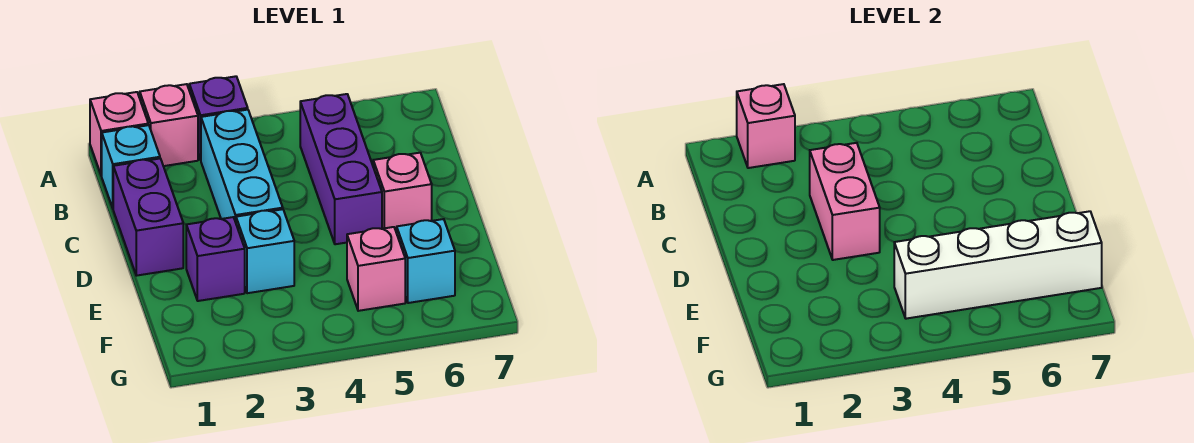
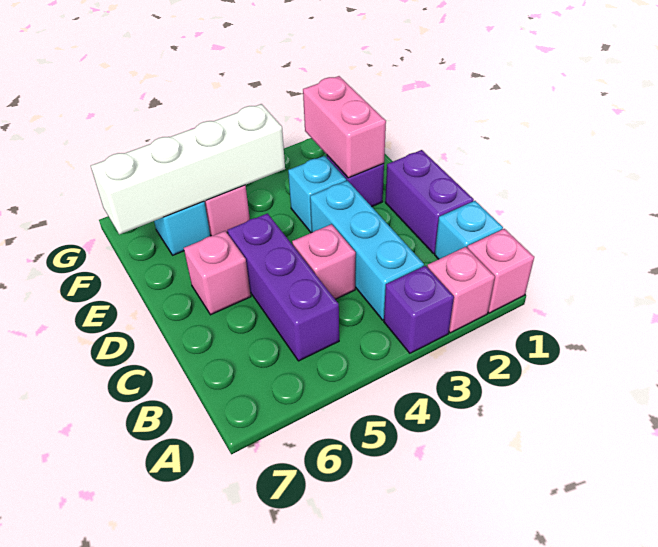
pink 1x1 brick [737,84,795,168] -> pink 1x1 brick moved to [292,224,356,299]
pink 1x2 brick [810,143,880,260] -> pink 1x2 brick moved to [303,76,386,178]

